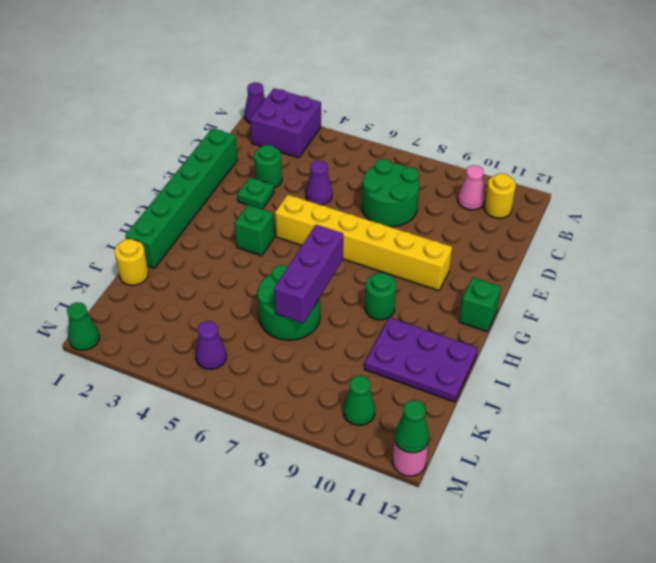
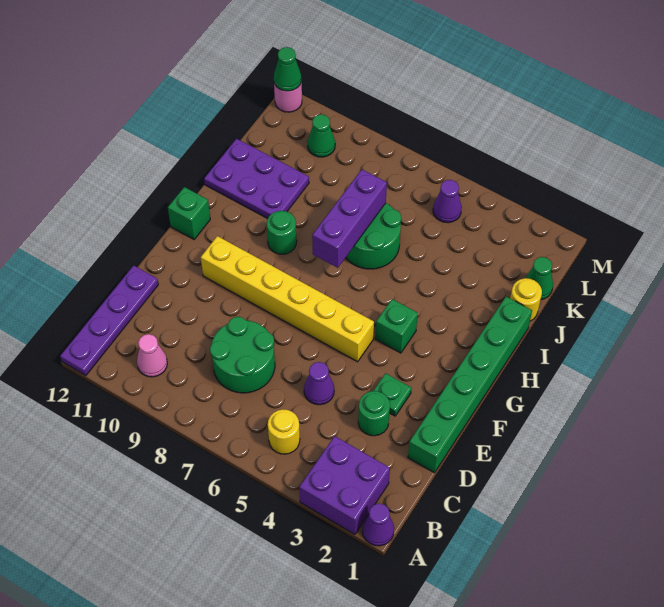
none -> purple 1x4 plate [60,265,158,375]
yellow 1x1 round brick [484,173,516,218] -> yellow 1x1 round brick moved to [268,409,300,454]
green 1x1 cone [67,302,100,350] -> green 1x1 cone moved to [526,257,553,299]

